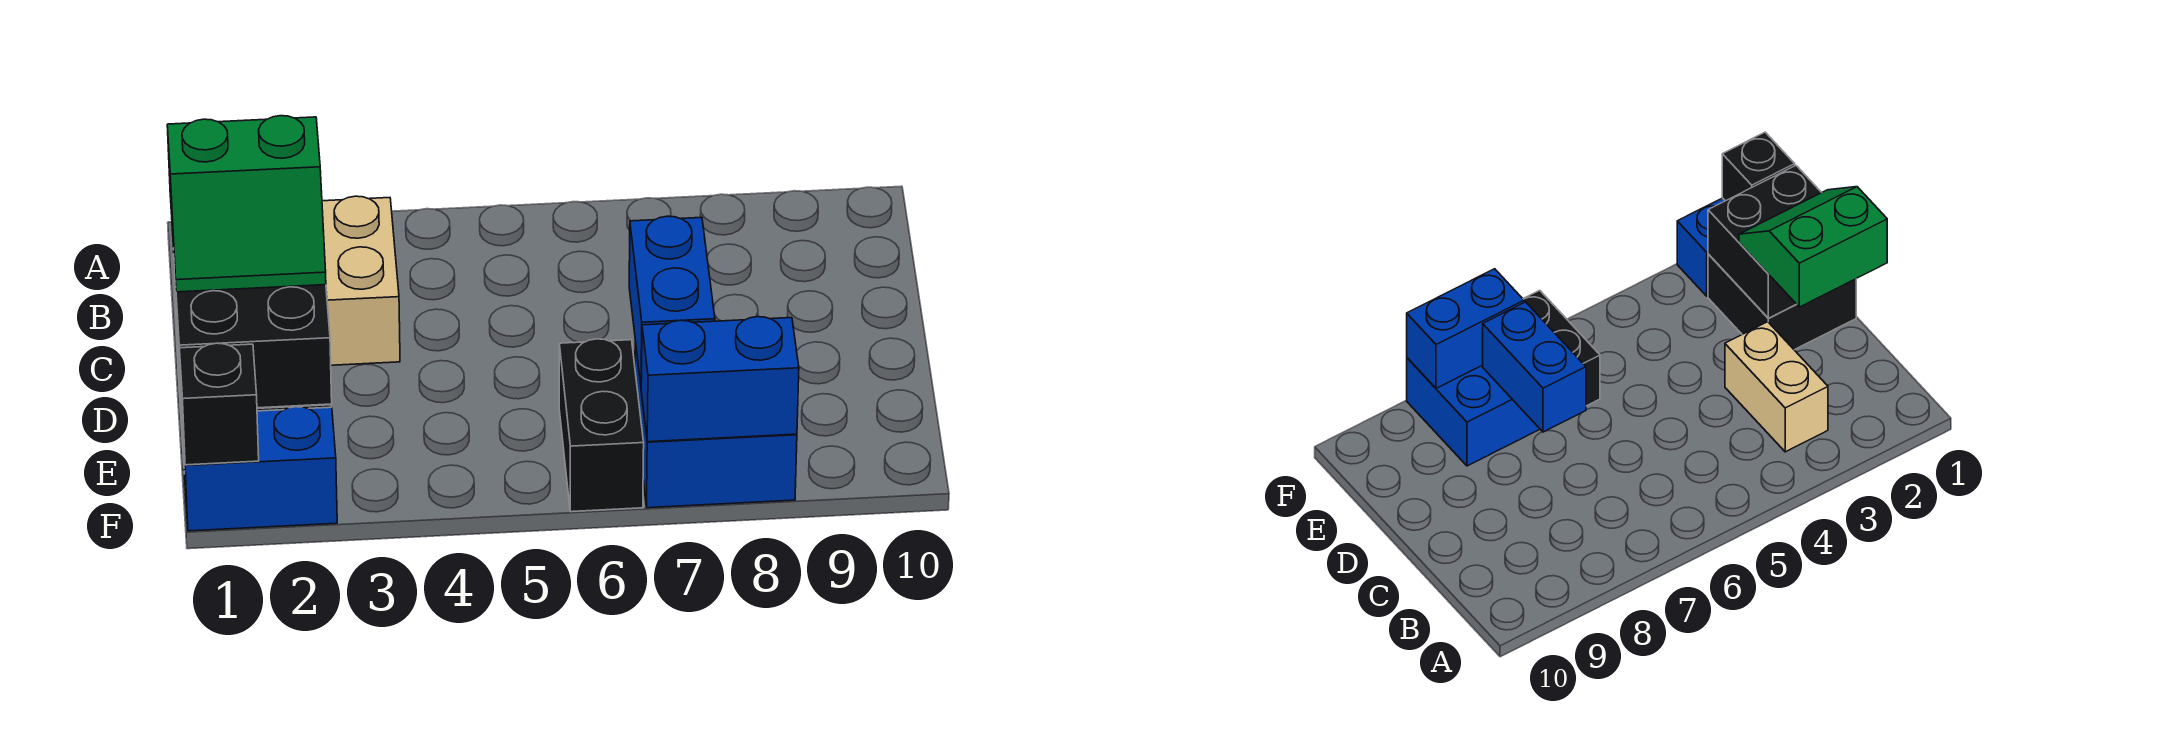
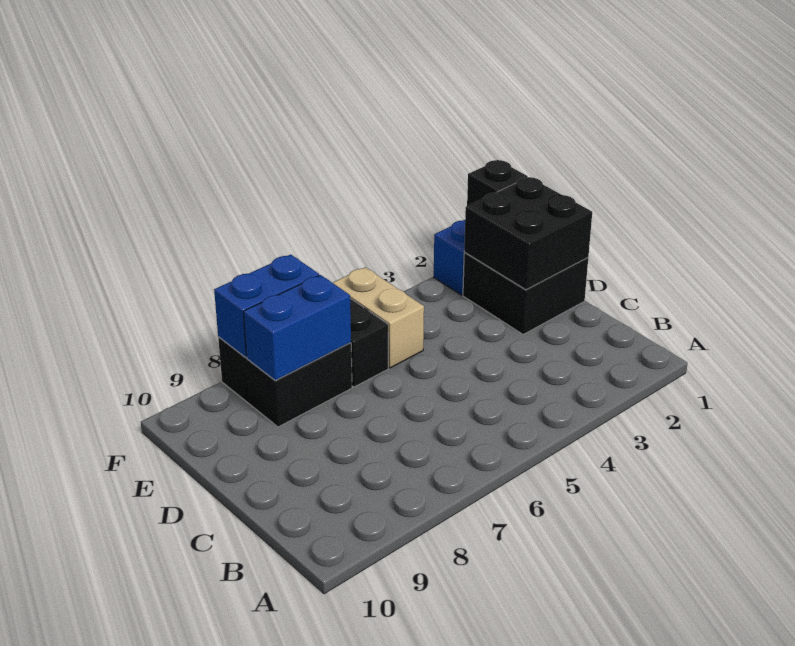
tan 1x2 brick [322,196,400,365] -> tan 1x2 brick moved to [333,267,424,368]
green 2x2 slope [167,116,326,292] -> none
blue 1x2 brick [629,216,715,384] -> blue 1x2 brick turned to [243,275,351,380]
blue 2x2 brick [635,342,797,508] -> black 2x2 brick [218,337,352,427]

